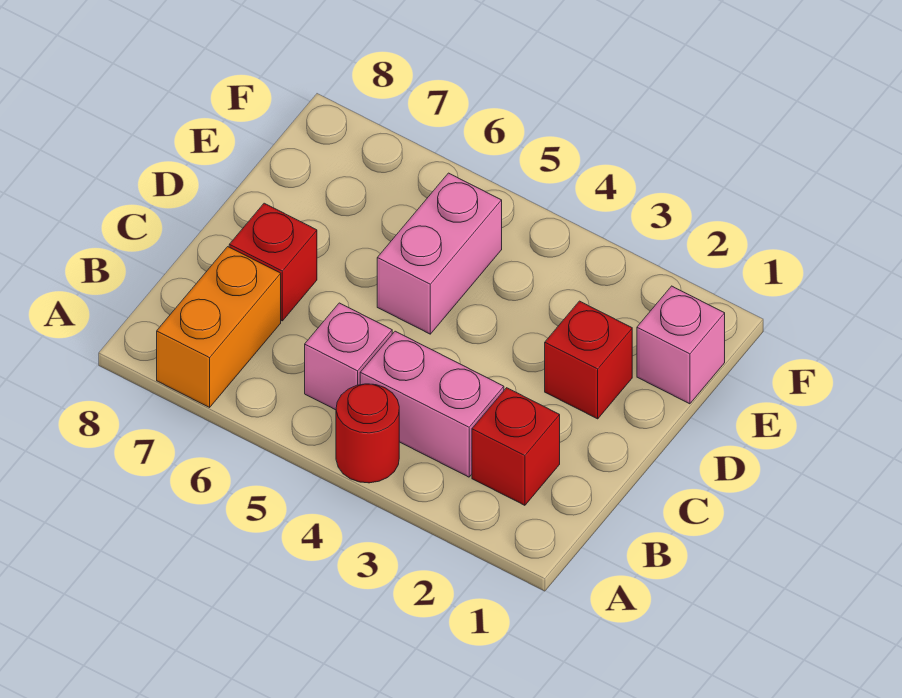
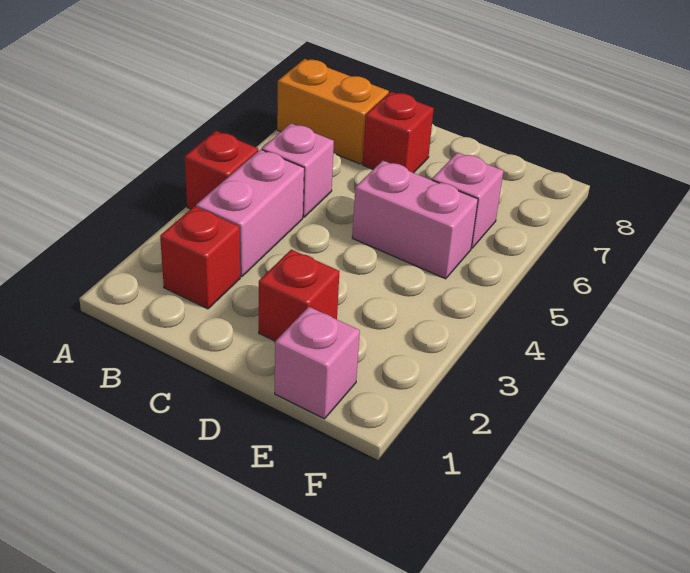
red 1x1 round brick [336,384,399,483] -> red 1x1 brick [185,131,258,209]
none -> pink 1x1 brick [432,153,503,248]

